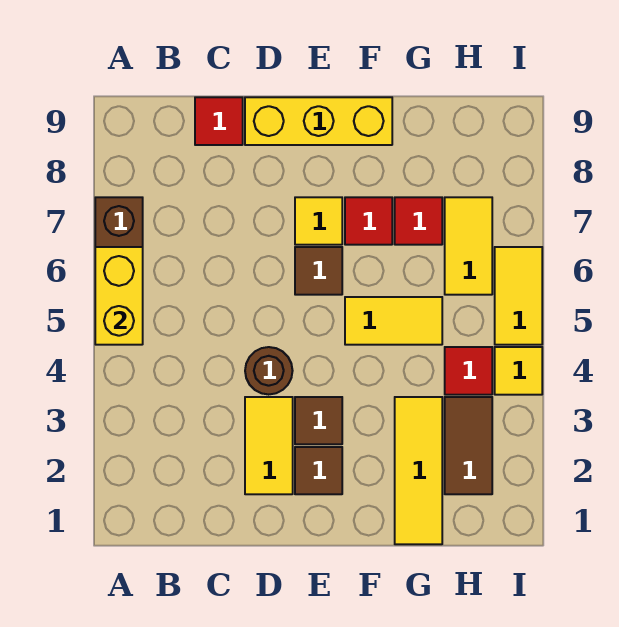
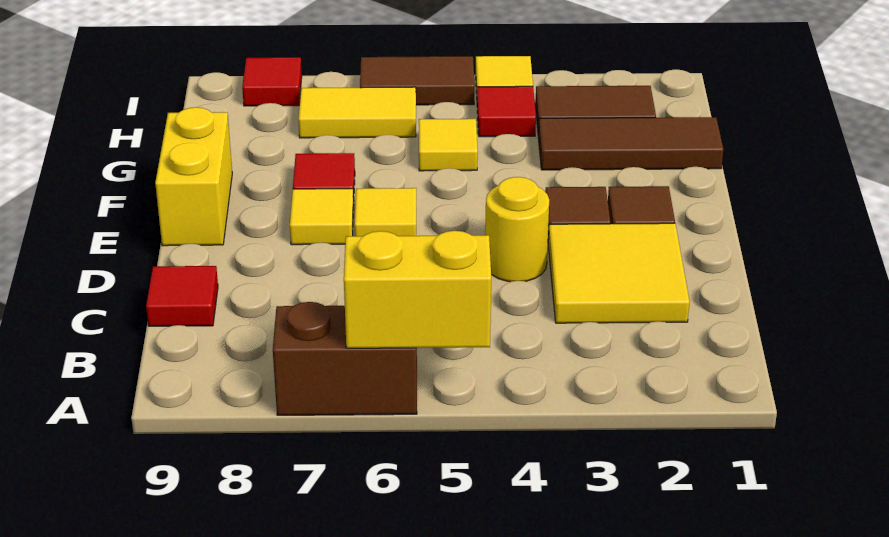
yellow 1x2 tile [245,397,293,494] -> yellow 2x2 tile [548,223,690,323]
brown 1x1 round brick [245,347,293,395] -> yellow 1x1 round brick [485,177,549,282]
yellow 1x3 brick [245,97,392,145] -> yellow 1x2 brick [155,107,232,246]
brown 1x1 tile [295,247,342,295] -> yellow 1x1 tile [355,188,416,236]
yellow 1x2 tile [345,297,442,345] -> yellow 1x1 tile [419,119,478,171]
yellow 1x3 tile [395,397,442,544] -> brown 1x3 tile [538,117,723,170]
red 1x1 tile [395,197,442,245] -> red 1x1 tile moved to [242,57,302,106]
yellow 1x2 tile [495,247,542,345] -> brown 1x2 tile [360,56,474,105]

